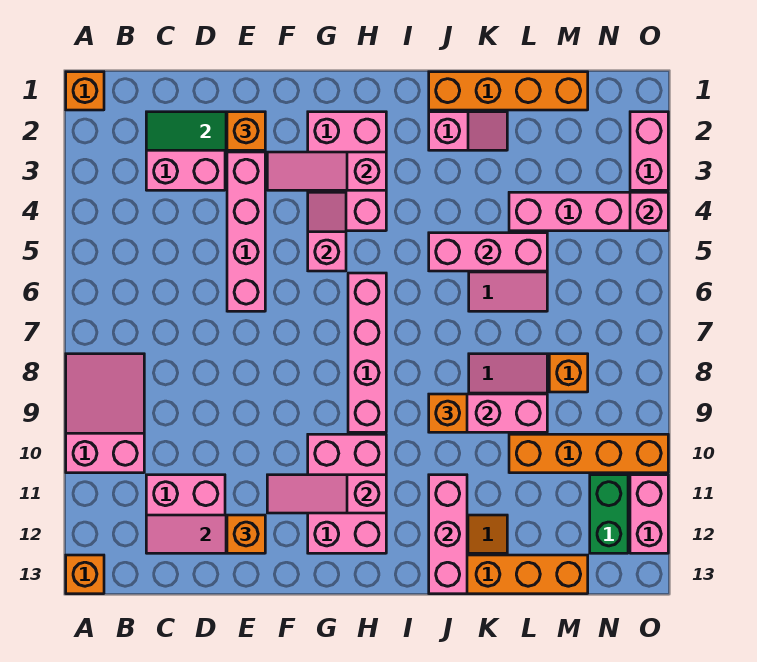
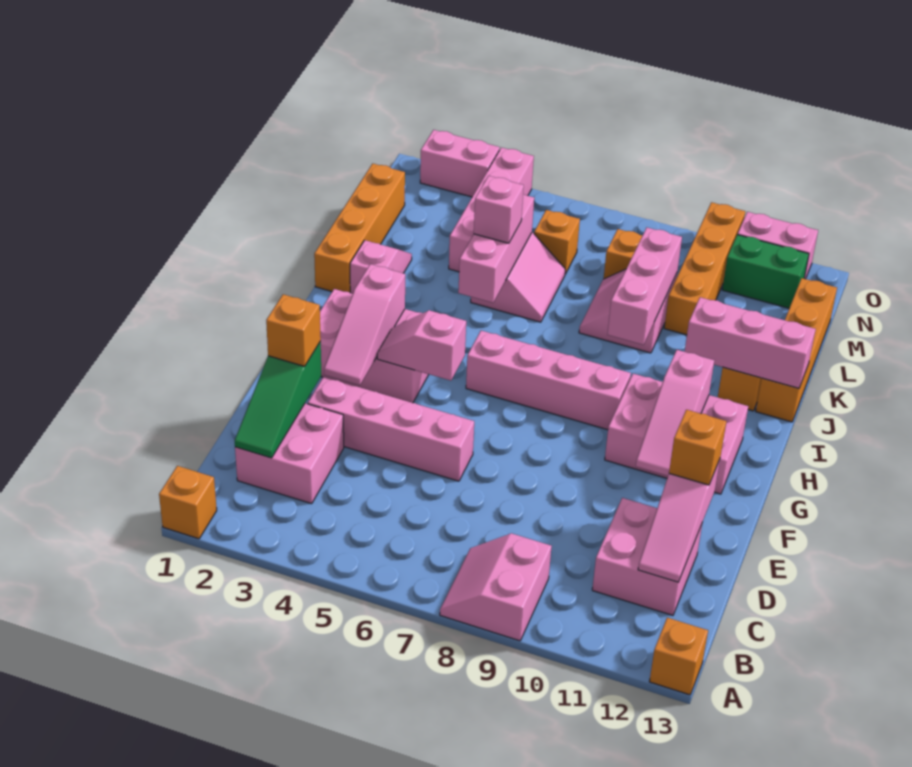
pink 2x3 slope [66,354,144,473] -> pink 2x2 slope [440,533,552,641]
orange 1x1 brick [429,394,467,432] -> orange 1x1 brick moved to [534,210,580,274]
pink 1x1 brick [630,192,668,231] -> pink 1x1 brick moved to [474,176,524,243]

